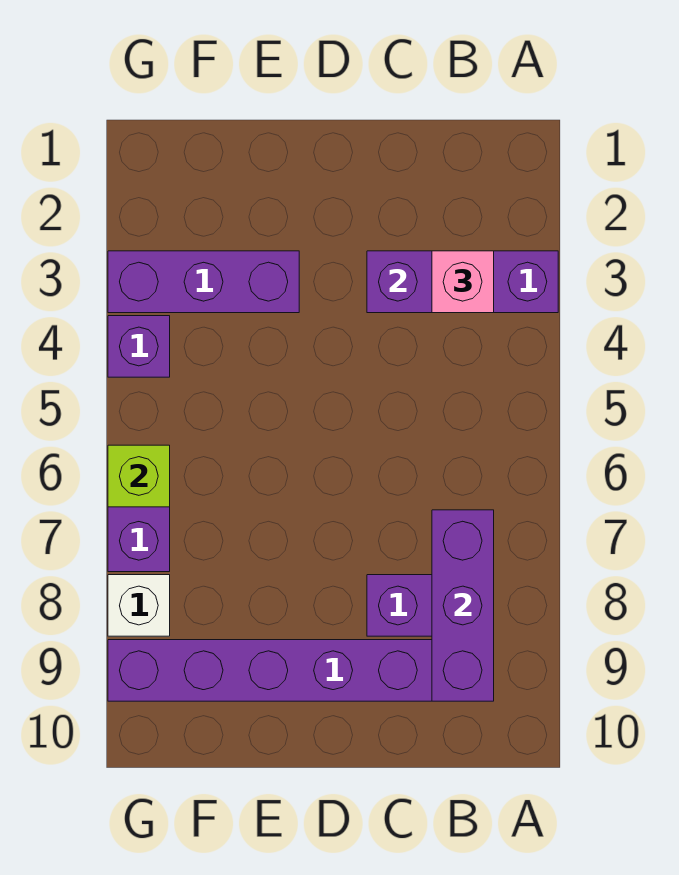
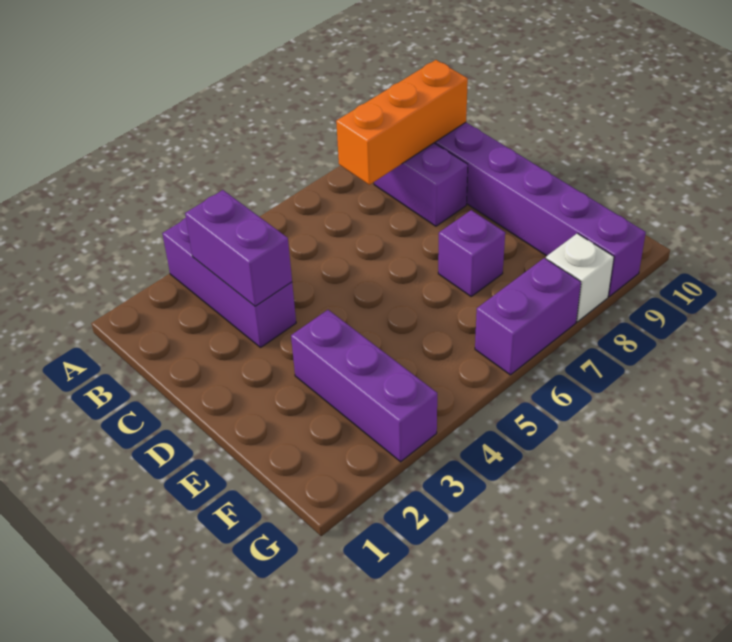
pink 1x1 brick [432,251,494,313] -> none
purple 1x3 brick [432,510,494,701] -> orange 1x3 brick [336,60,468,185]
purple 1x1 brick [108,316,170,377] -> purple 1x1 brick moved to [438,210,505,296]
lime 1x1 brick [108,445,170,507] -> none

